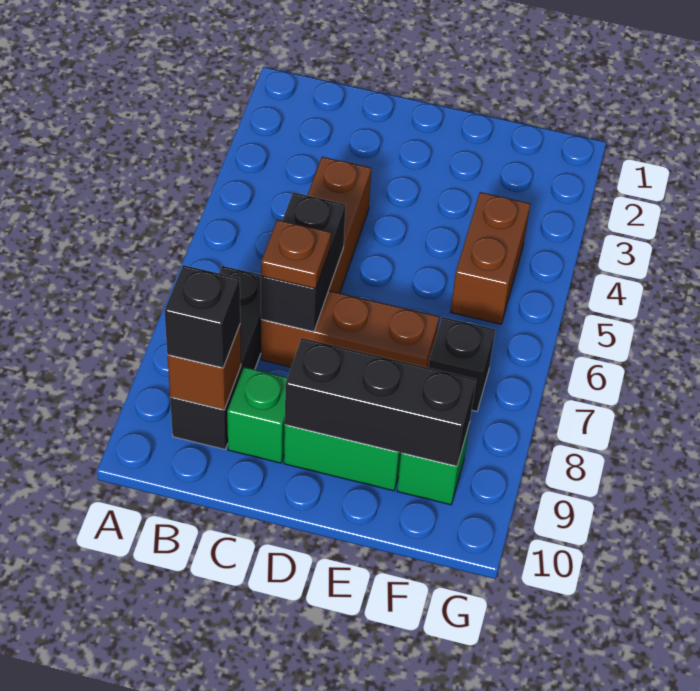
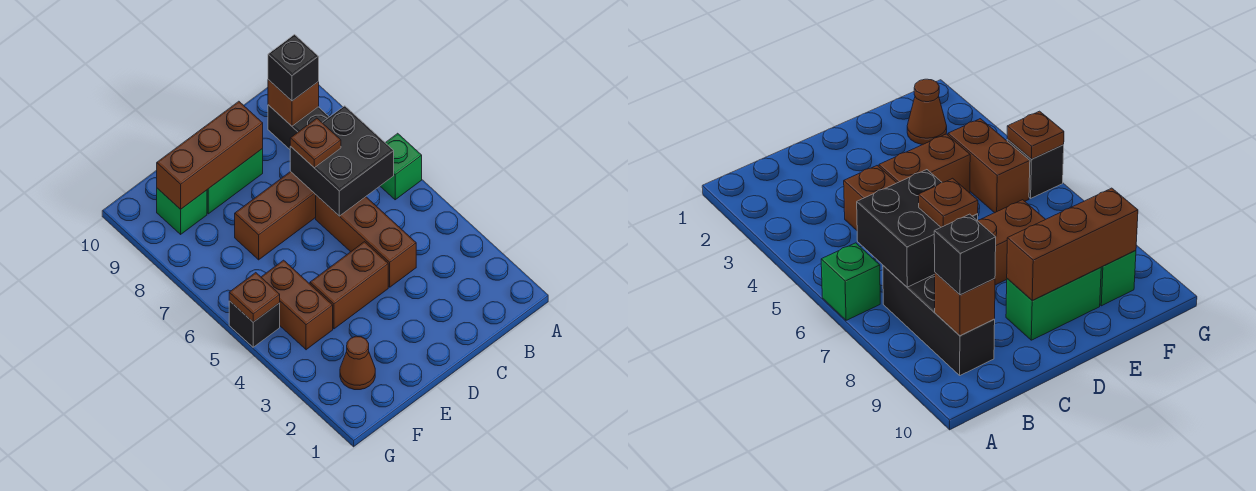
black 1x2 brick [261,192,346,332] -> black 2x2 brick [290,106,394,216]
green 1x1 brick [227,367,287,463] -> green 1x1 brick moved to [380,133,422,200]
none -> brown 1x2 brick [310,242,388,329]
black 1x3 brick [285,338,476,466] -> brown 1x3 brick [157,101,263,209]
none -> brown 1x1 cone [340,336,375,390]
black 1x1 brick [428,317,495,411] -> black 1x1 brick moved to [229,301,280,347]
none -> brown 1x1 plate [229,273,280,322]

